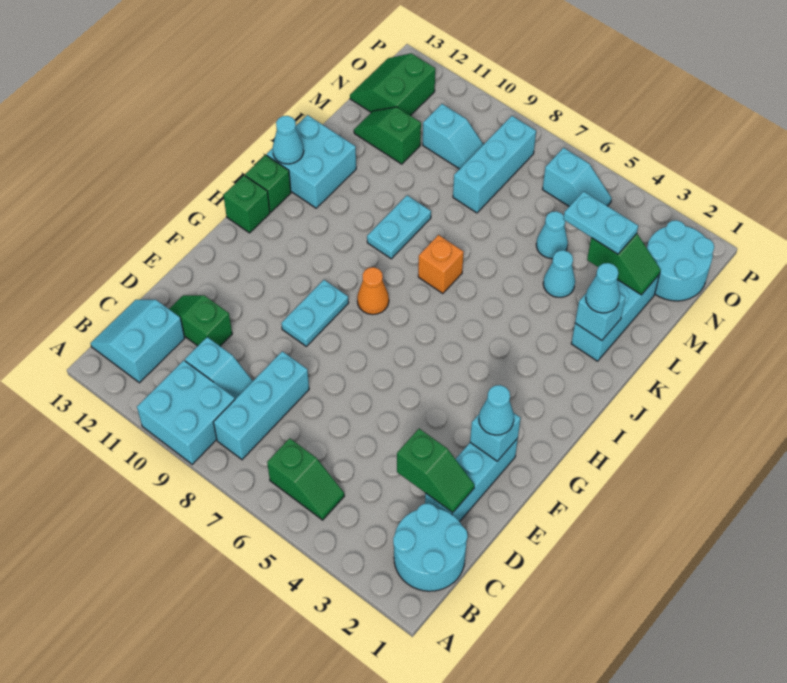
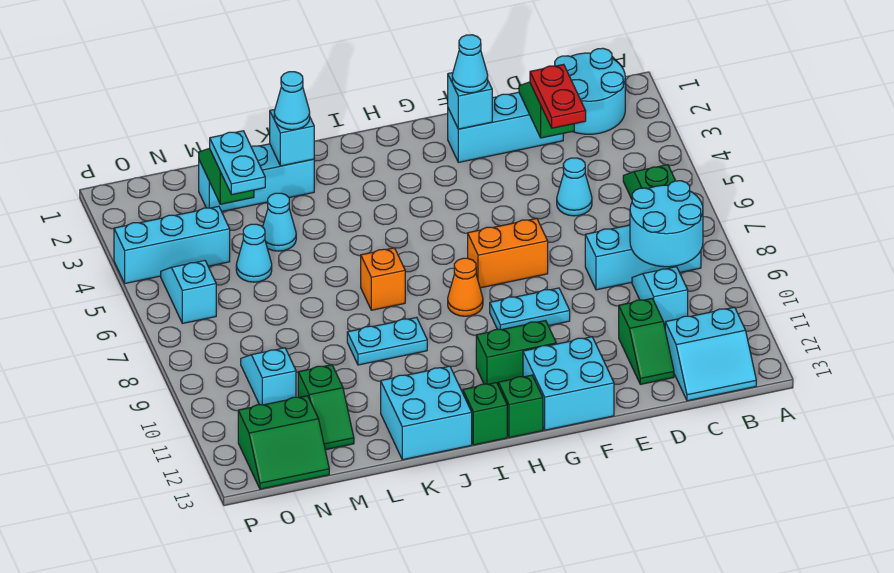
cyan 2x2 brick [137,360,235,464] -> cyan 2x2 brick moved to [523,337,614,430]
none -> red 1x2 plate [530,64,586,128]
none -> orange 1x2 brick [468,218,548,288]
none -> green 1x2 brick [476,321,556,384]
cyan 1x1 cone [273,116,304,164] -> cyan 1x1 cone moved to [557,158,592,216]
cyan 1x3 brick [453,116,536,213] -> cyan 1x3 brick moved to [114,206,230,283]
cyan 2x2 round brick [647,220,714,301] -> cyan 2x2 round brick moved to [630,181,703,267]

